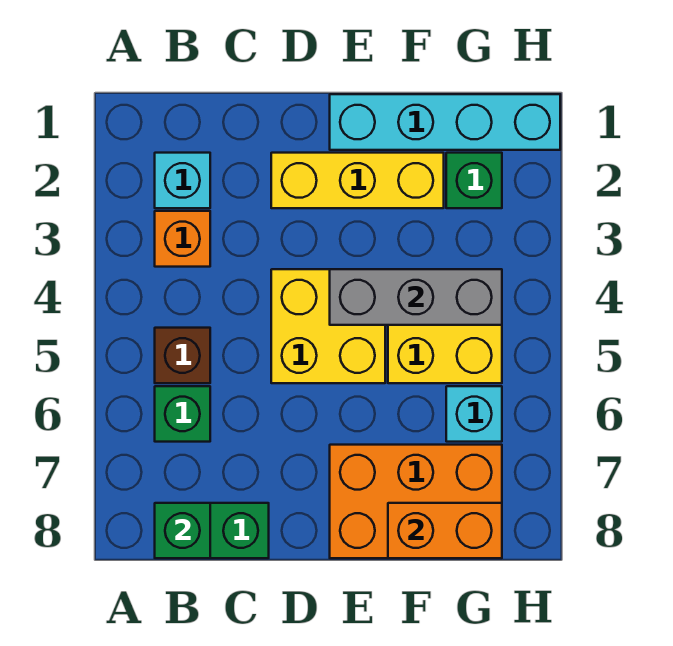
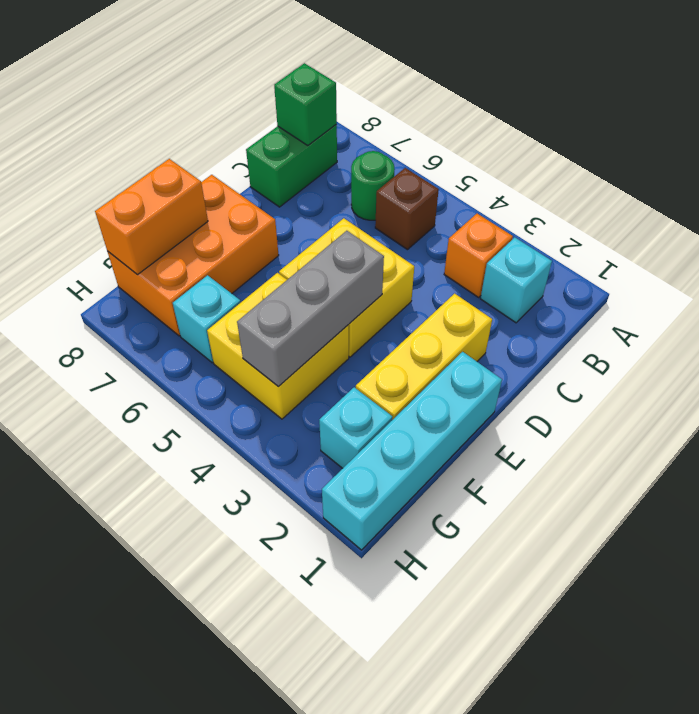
green 1x1 brick [155,386,210,442] -> green 1x1 round brick [351,151,395,220]
green 1x1 brick [446,153,502,208] -> cyan 1x1 brick [319,387,392,468]

